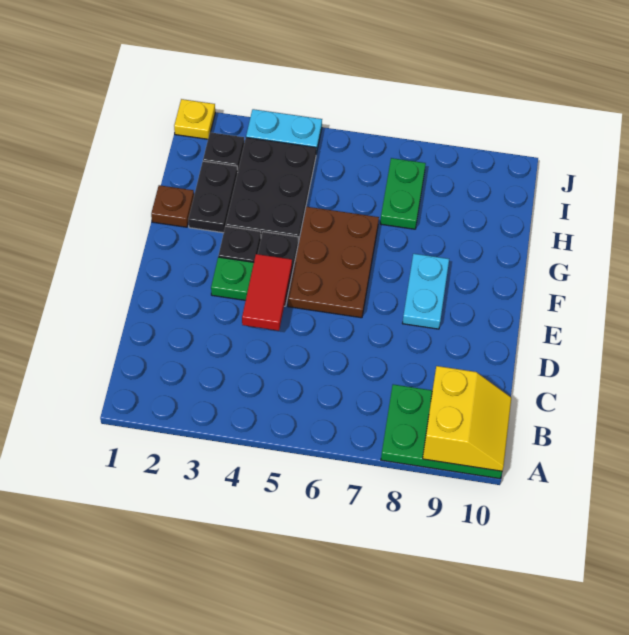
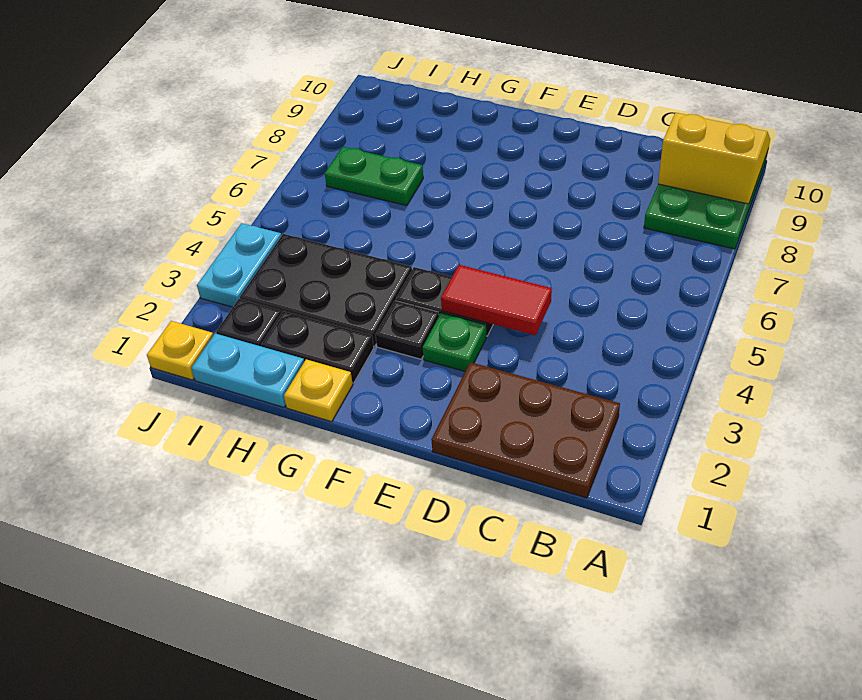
brown 2x3 plate [288,207,379,318] -> brown 2x3 plate moved to [431,362,620,498]
cyan 1x2 plate [402,254,449,329] -> cyan 1x2 plate moved to [191,333,304,407]
brown 1x1 plate [151,185,194,227] -> yellow 1x1 plate [284,359,353,422]

